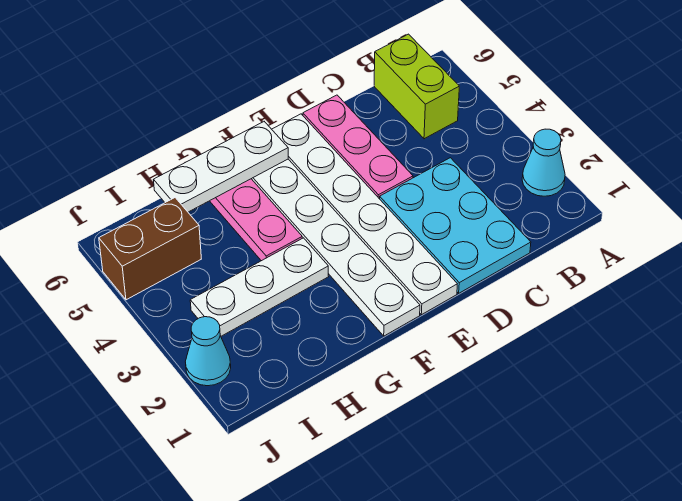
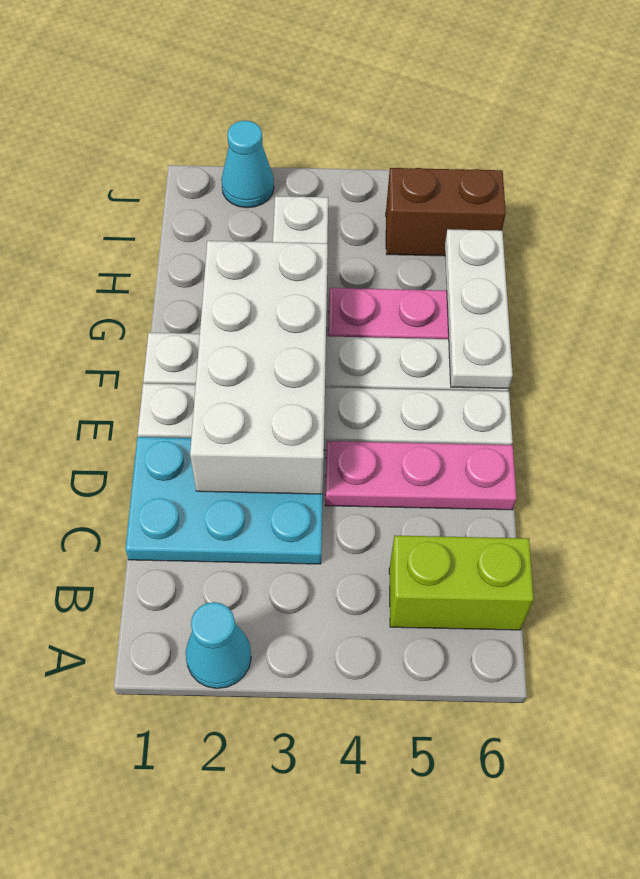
none -> white 2x4 brick [190,241,328,494]
brown 1x2 brick [99,198,201,300] -> brown 1x2 brick turned to [386,168,506,256]

